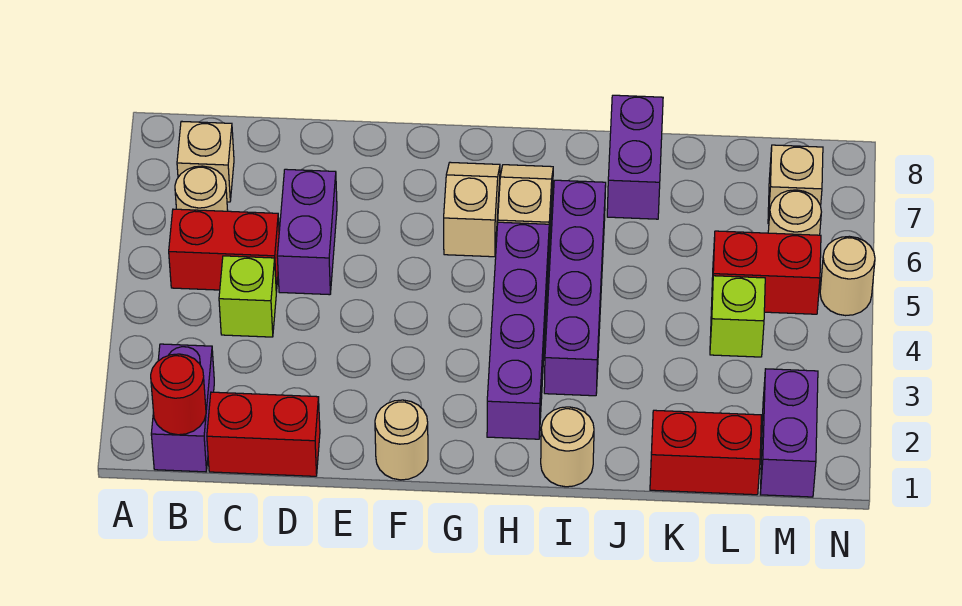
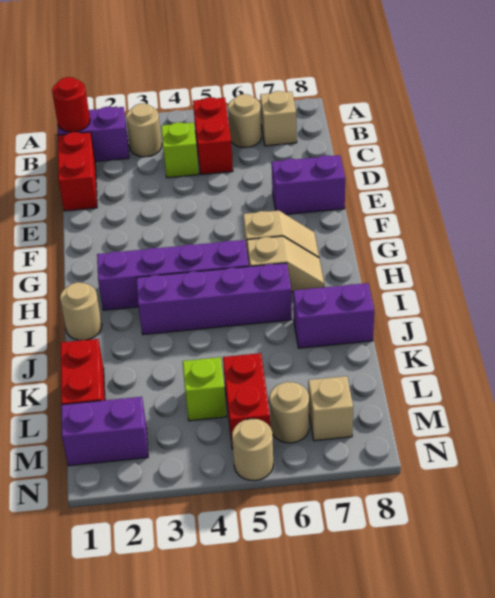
purple 1x2 brick [277,169,337,295] -> purple 1x2 brick moved to [272,155,345,214]
tan 1x1 round brick [375,400,428,480] -> tan 1x1 round brick moved to [126,103,162,157]

